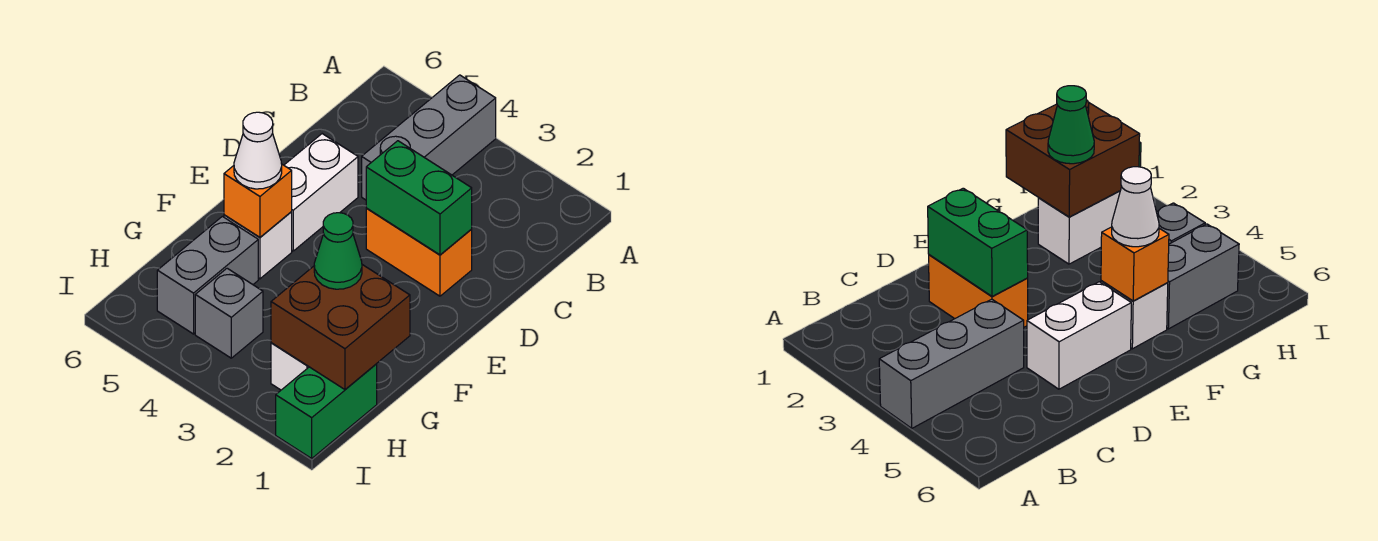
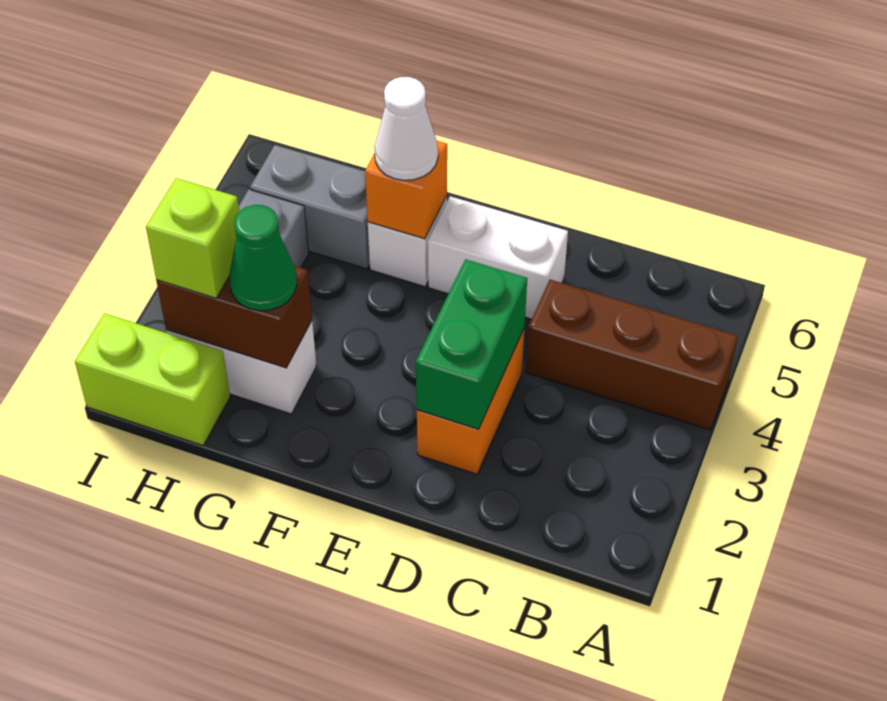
grey 1x3 brick [362,75,496,200] -> brown 1x3 brick [526,280,738,430]
brown 2x2 brick [271,265,410,389] -> brown 1x2 brick [156,266,312,368]
green 1x2 brick [276,364,377,458] -> lime 1x2 brick [75,313,230,446]
none -> lime 1x1 brick [146,178,239,298]

